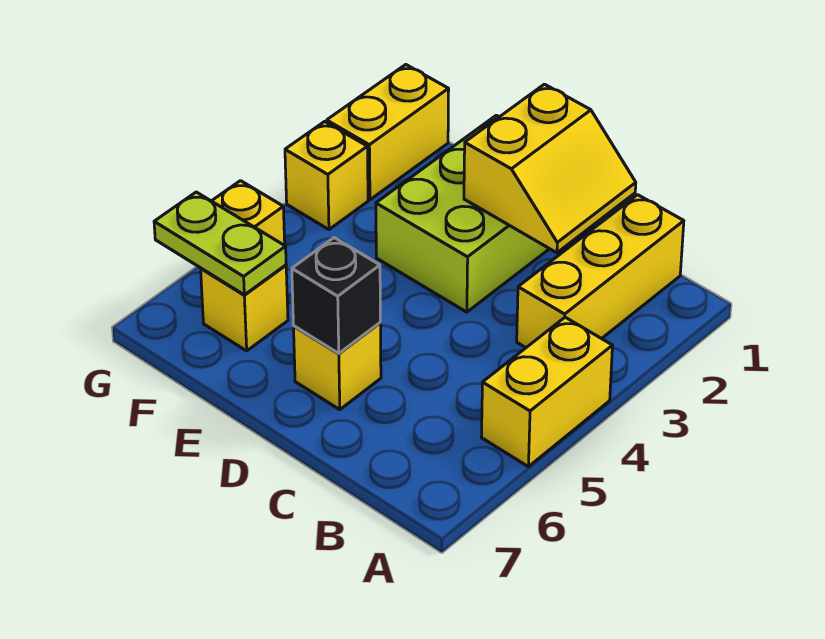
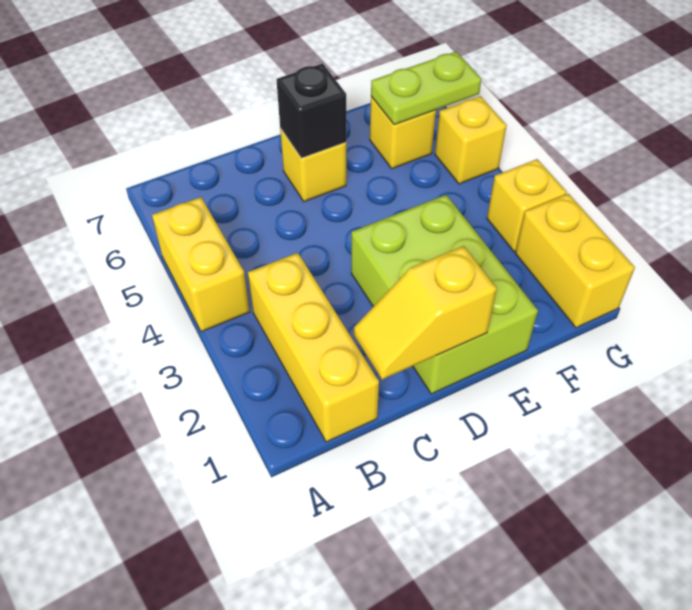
yellow 2x2 slope [464,84,636,253] -> yellow 1x2 slope [354,246,497,380]

